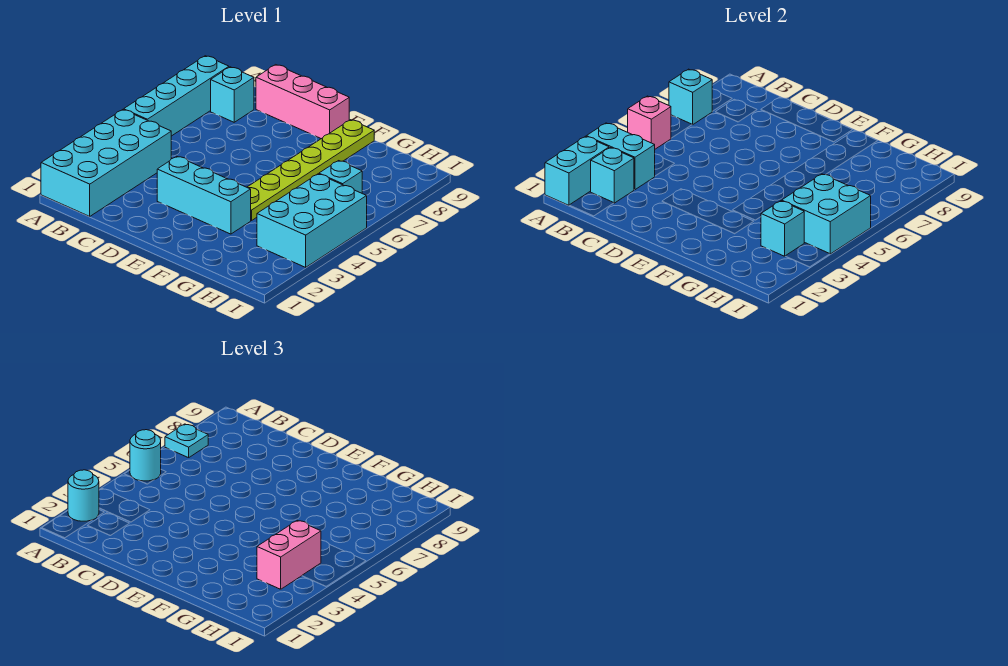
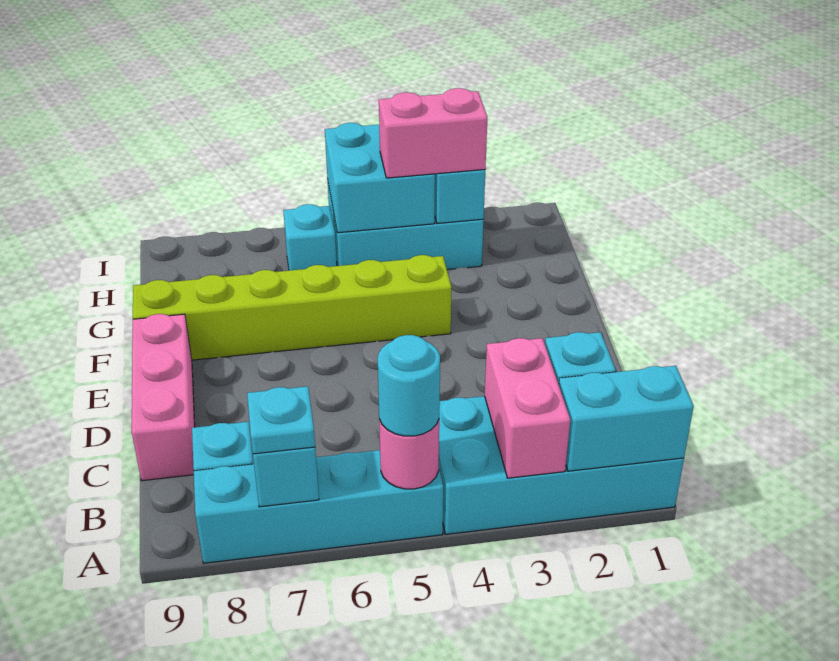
cyan 1x1 round brick [68,470,99,521] -> none
cyan 1x2 brick [586,123,655,190] -> pink 1x2 brick [485,338,570,478]
pink 1x1 brick [628,96,671,149] -> pink 1x1 round brick [379,419,439,489]
cyan 1x3 brick [157,156,251,234] -> none
lime 1x6 plate [247,120,374,221] -> lime 1x6 brick [133,255,452,360]

